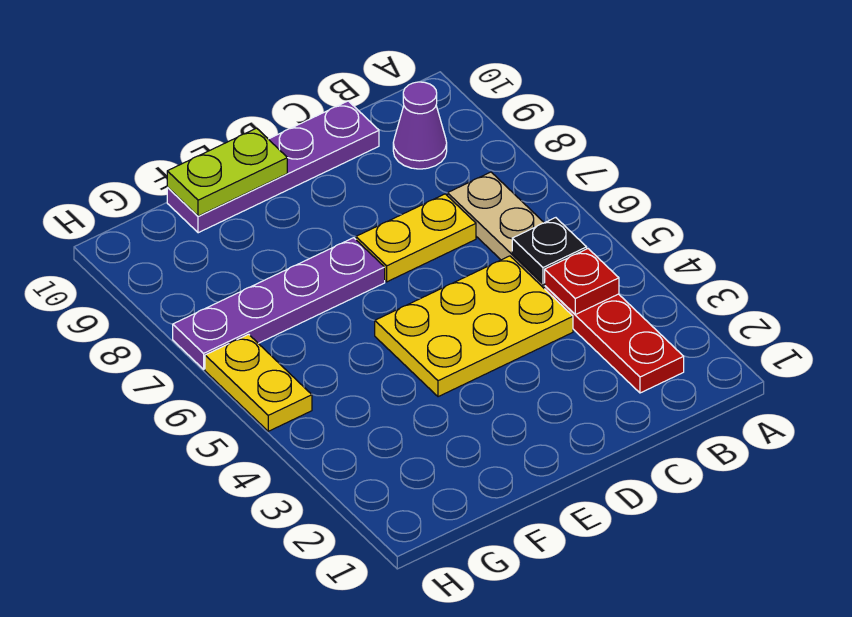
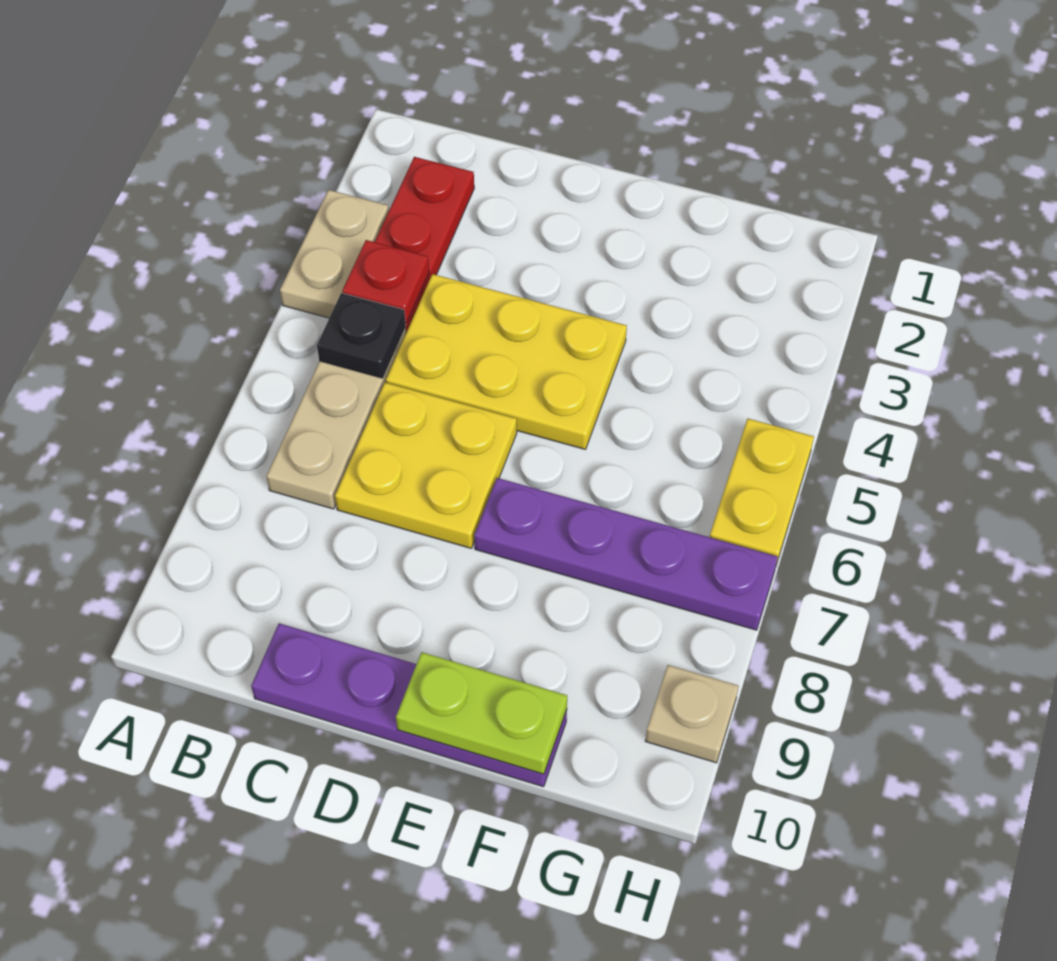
none -> tan 1x2 plate [280,190,389,318]
purple 1x1 cone [393,82,447,169] -> none
yellow 1x2 plate [356,194,476,282] -> yellow 2x2 plate [335,383,517,548]
none -> tan 1x1 plate [645,665,739,763]

